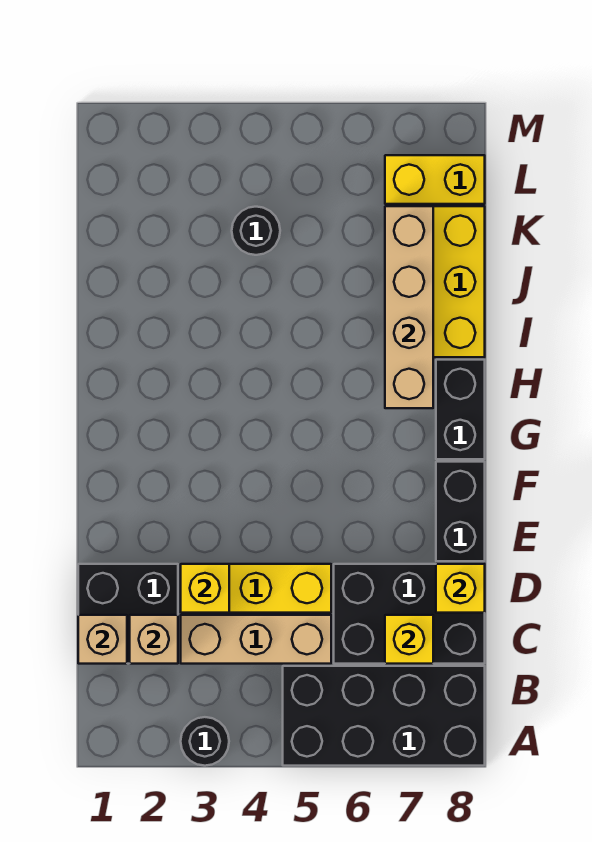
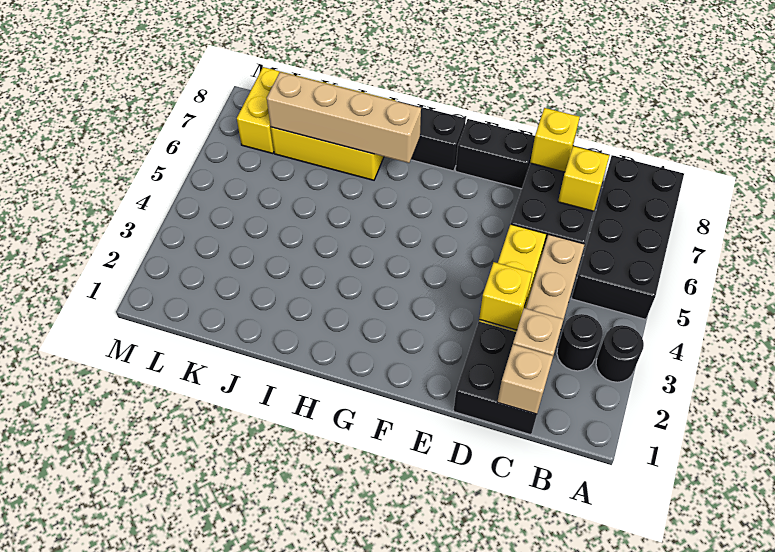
black 1x1 round brick [232,207,280,255] -> black 1x1 round brick moved to [557,314,603,371]

